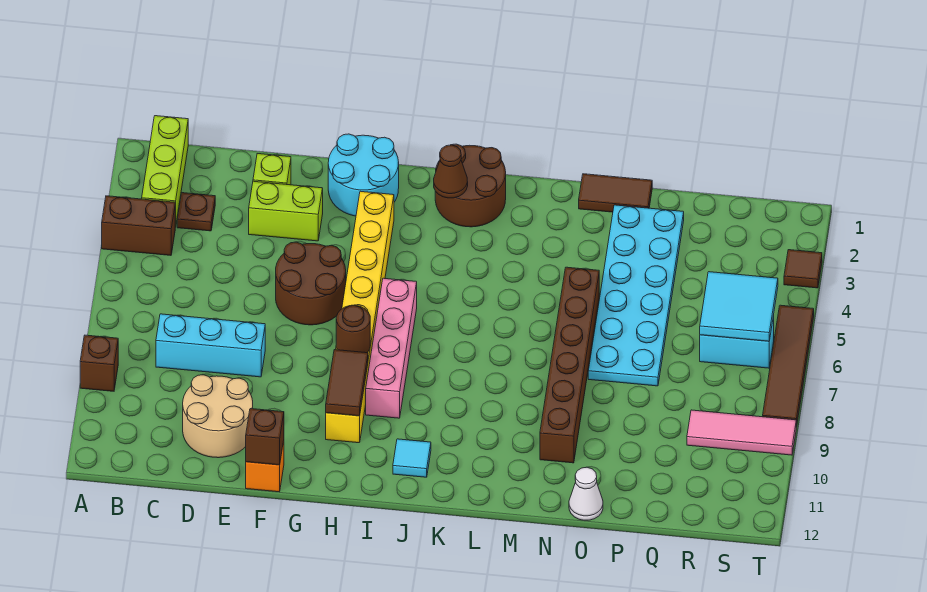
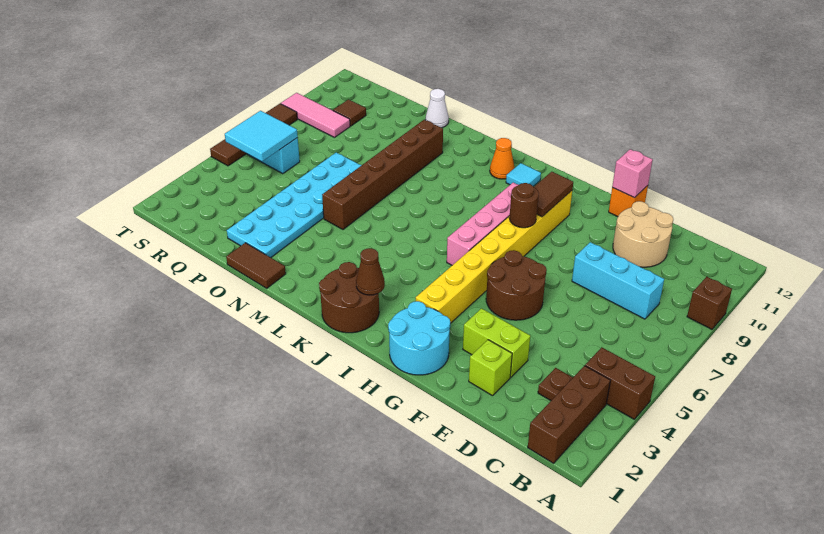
lime 1x3 brick [142,116,188,227] -> brown 1x3 brick [528,366,610,463]
brown 1x1 brick [246,409,284,465] -> pink 1x1 brick [612,149,653,198]
none -> orange 1x1 cone [490,138,515,179]
brown 1x1 tile [784,250,822,288] -> brown 1x1 tile moved to [333,100,366,126]

